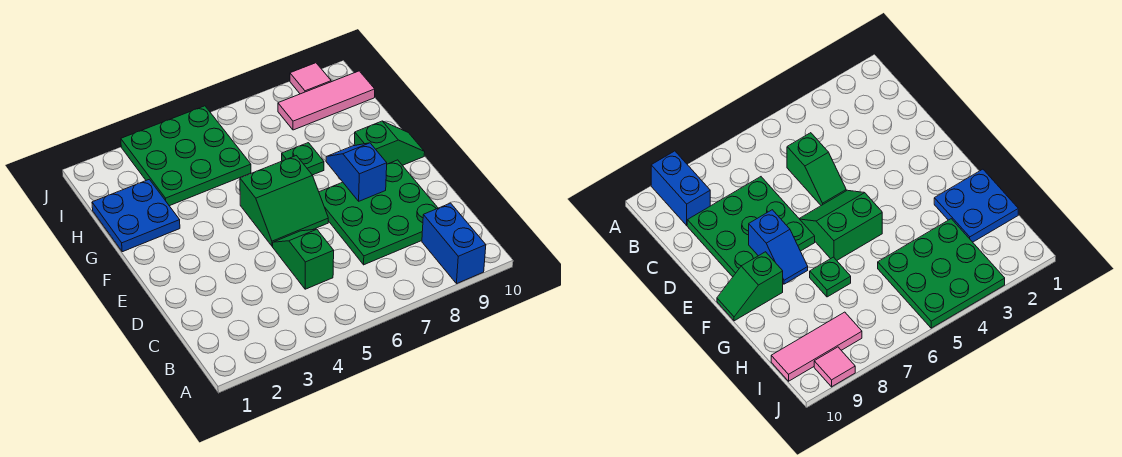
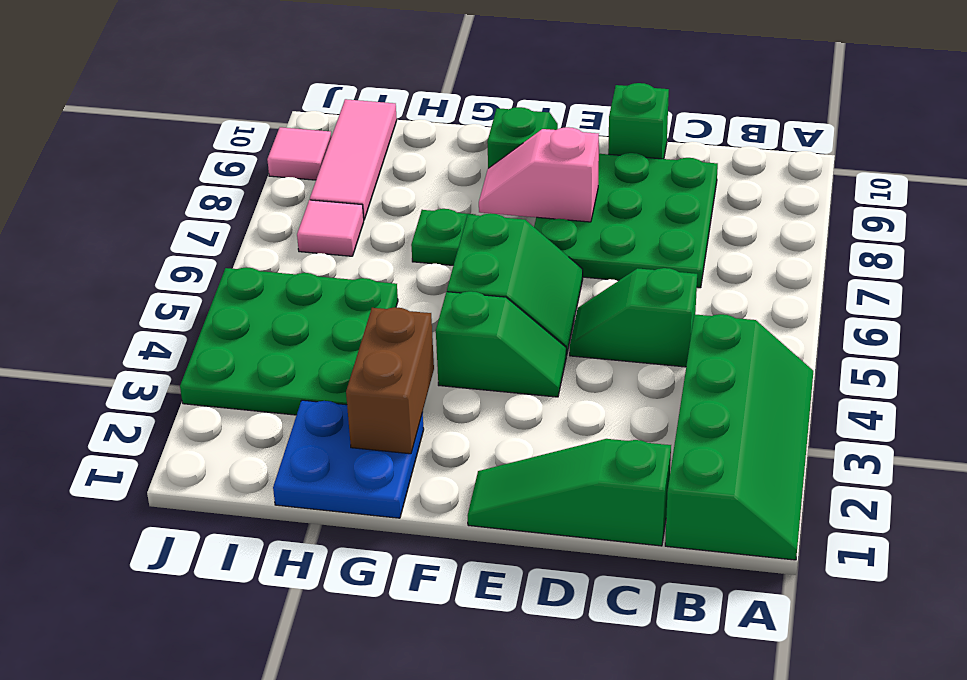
none -> green 2x4 slope [665,314,813,560]
blue 1x2 brick [422,203,486,283] -> none
none -> green 1x3 slope [468,439,671,546]
none -> green 1x1 brick [608,83,669,159]
none -> green 1x2 slope [436,291,566,397]
blue 1x2 slope [326,143,387,201] -> pink 1x2 slope [479,127,599,222]
none -> brown 1x2 brick [346,307,434,454]
none -> pink 1x1 tile [297,200,364,256]

